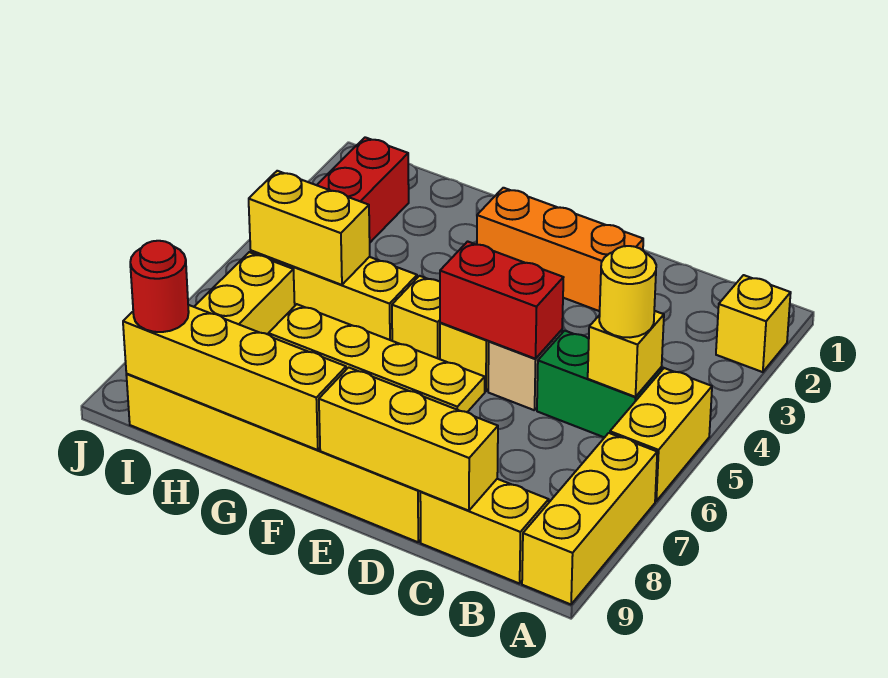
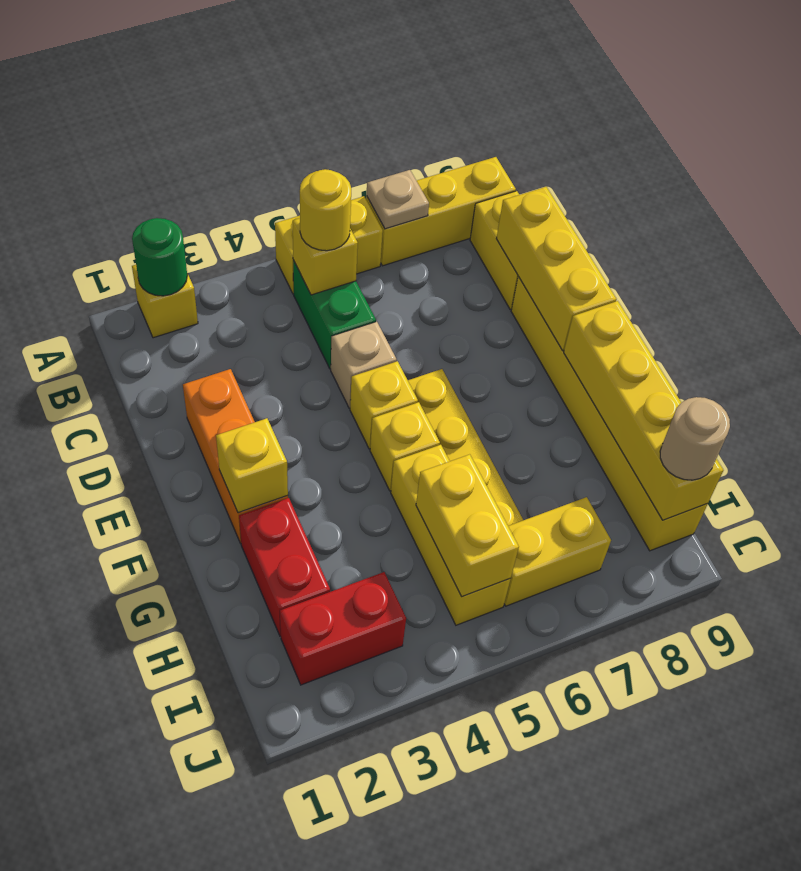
none -> green 1x1 round brick [132,218,187,296]
none -> tan 1x1 plate [366,170,429,229]
red 1x2 brick [440,241,564,359] -> red 1x2 brick moved to [239,498,330,636]
none -> yellow 1x1 brick [216,418,288,513]
red 1x1 round brick [130,241,189,332] -> tan 1x1 round brick [660,397,730,480]

